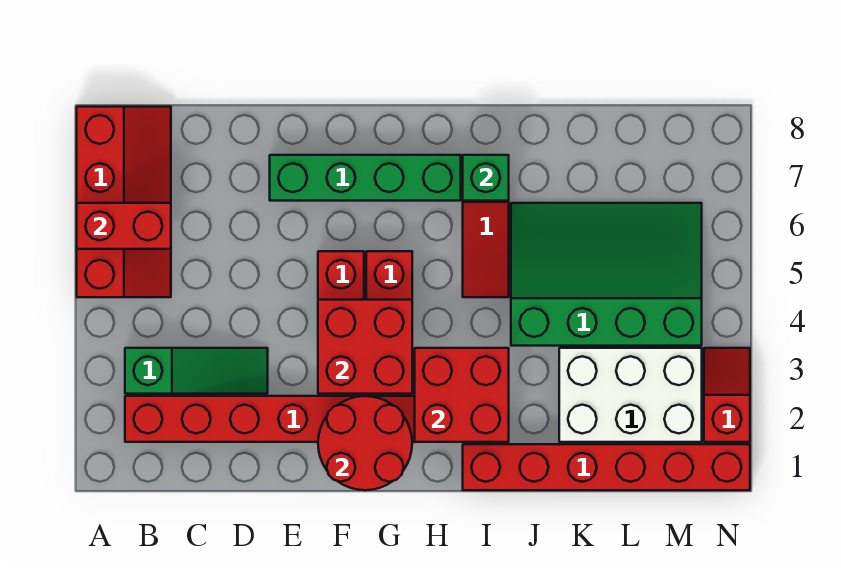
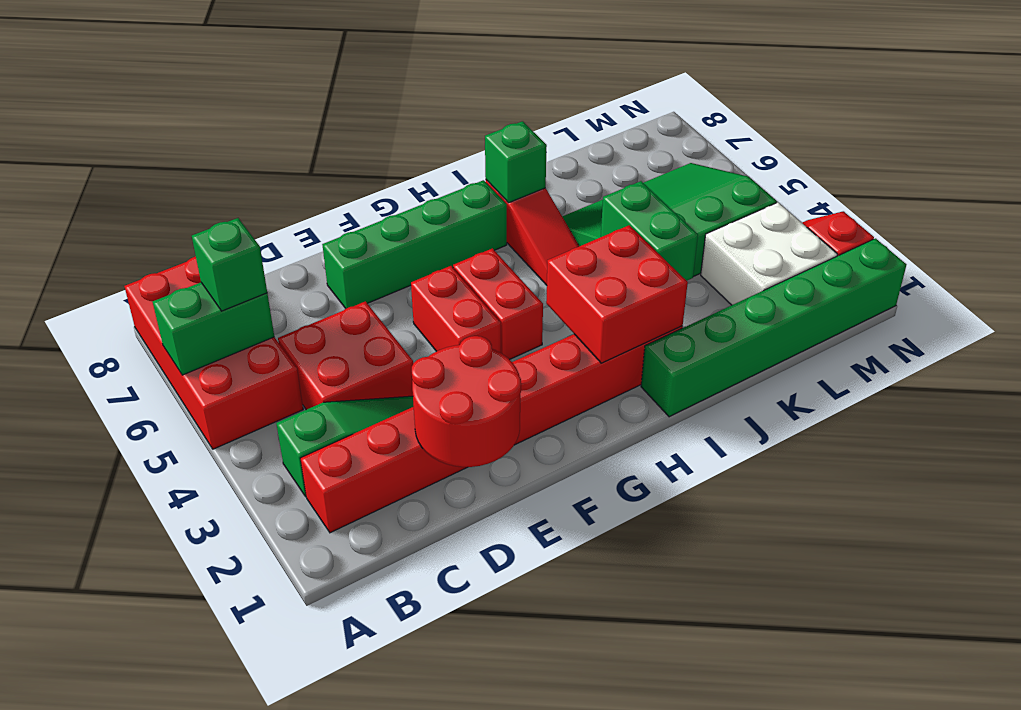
red 2x4 slope [77,107,171,297] -> red 2x4 brick [125,256,303,449]
red 1x2 brick [77,203,171,249] -> green 1x2 brick [153,283,274,375]
none -> green 1x1 brick [192,218,267,311]
red 2x2 round brick [318,396,412,490] -> red 2x2 round brick moved to [412,336,521,467]
red 2x2 brick [318,300,412,394] -> red 2x2 brick moved to [278,301,413,410]
red 1x6 brick [463,444,750,490] -> green 1x6 brick [641,238,906,417]
none -> green 1x2 brick [601,181,698,281]
white 2x3 brick [559,348,702,442] -> white 2x2 brick [701,203,838,305]

